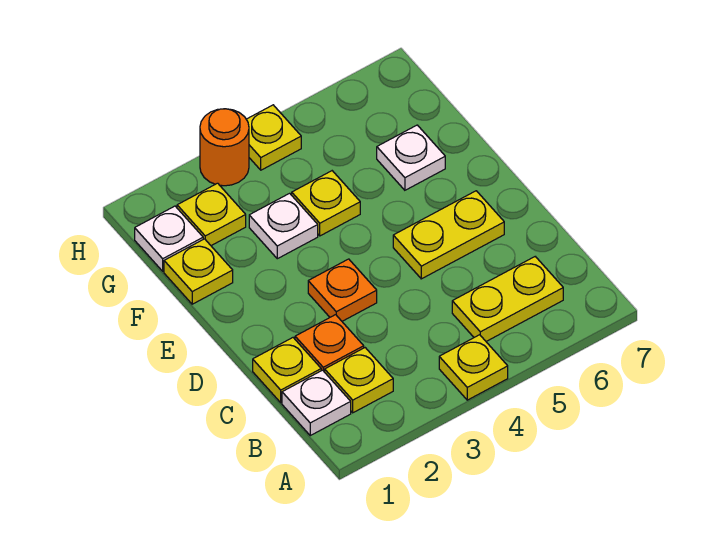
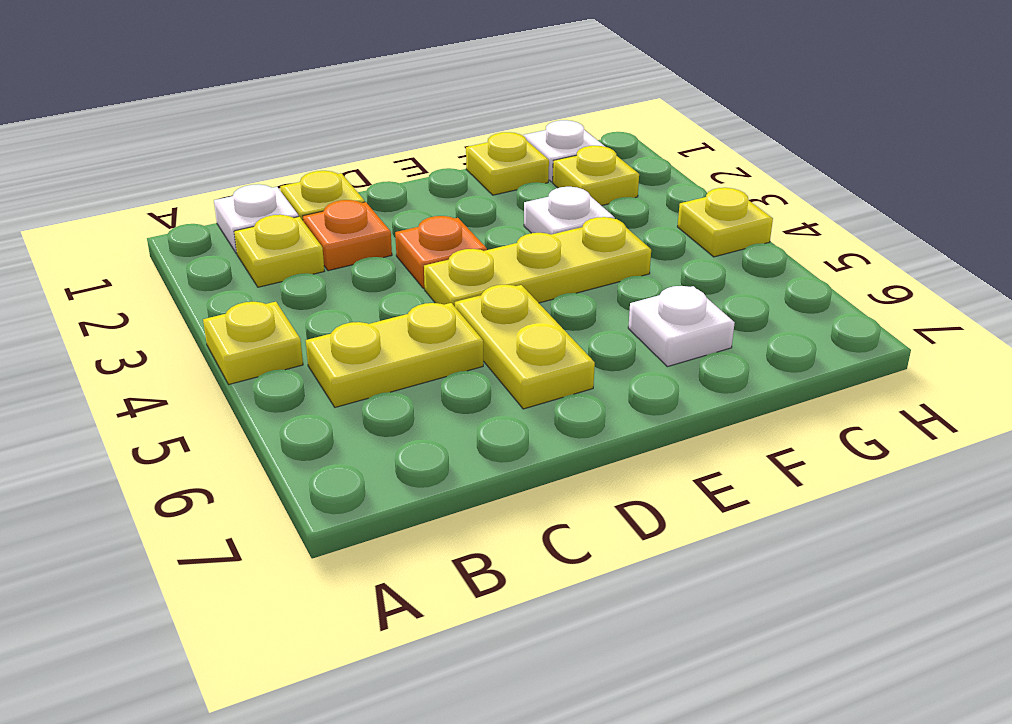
yellow 1x2 plate [452,257,563,341] -> yellow 1x2 plate turned to [306,303,483,407]
yellow 1x1 plate [292,171,360,236] -> yellow 1x3 plate [424,217,651,306]
orange 1x1 round brick [200,109,249,186] -> none

